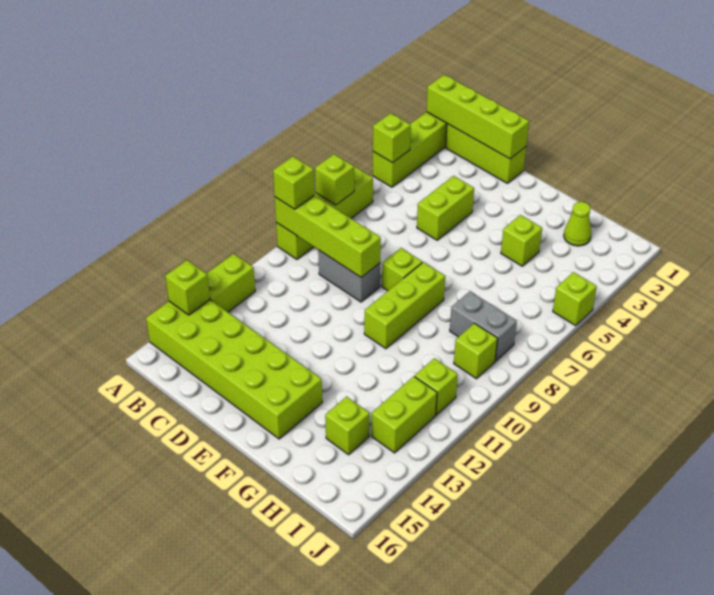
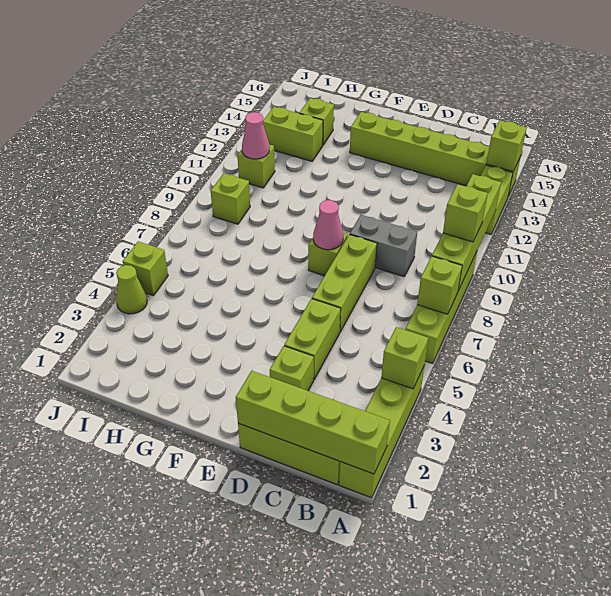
lime 1x4 brick [275,195,381,277] -> lime 1x4 brick turned to [432,174,501,291]
lime 2x6 brick [146,300,322,439] -> lime 1x6 brick [350,112,521,196]
none -> pink 1x1 cone [313,200,343,250]
lime 1x3 brick [364,262,445,349] -> lime 1x3 brick moved to [312,234,377,332]
lime 1x1 brick [501,215,542,266] -> lime 1x1 brick moved to [270,346,314,391]
lime 1x1 cone [564,202,591,246] -> lime 1x1 cone moved to [116,265,147,314]
grey 1x2 brick [450,291,517,361] -> none
none -> pink 1x1 cone [242,112,269,159]
lime 1x2 brick [372,376,437,453] -> lime 1x2 brick turned to [263,107,323,161]

